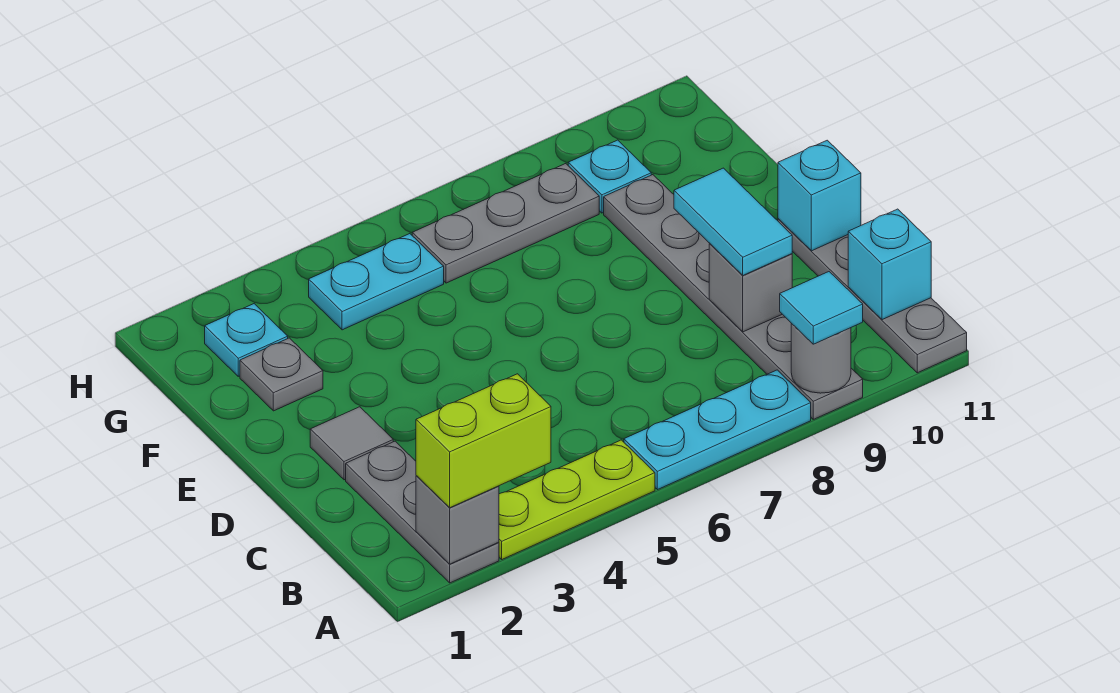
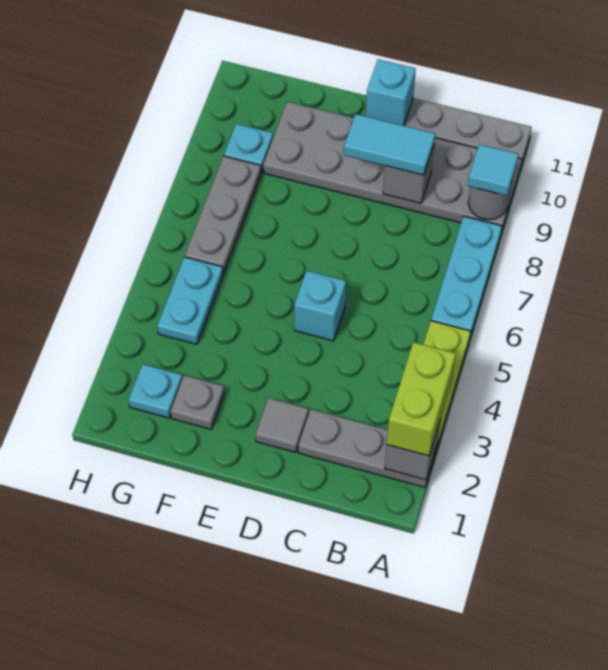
grey 1x6 plate [604,175,863,419] -> grey 2x6 plate [263,102,522,231]
cyan 1x1 brick [848,209,931,320] -> cyan 1x1 brick moved to [294,271,346,341]

